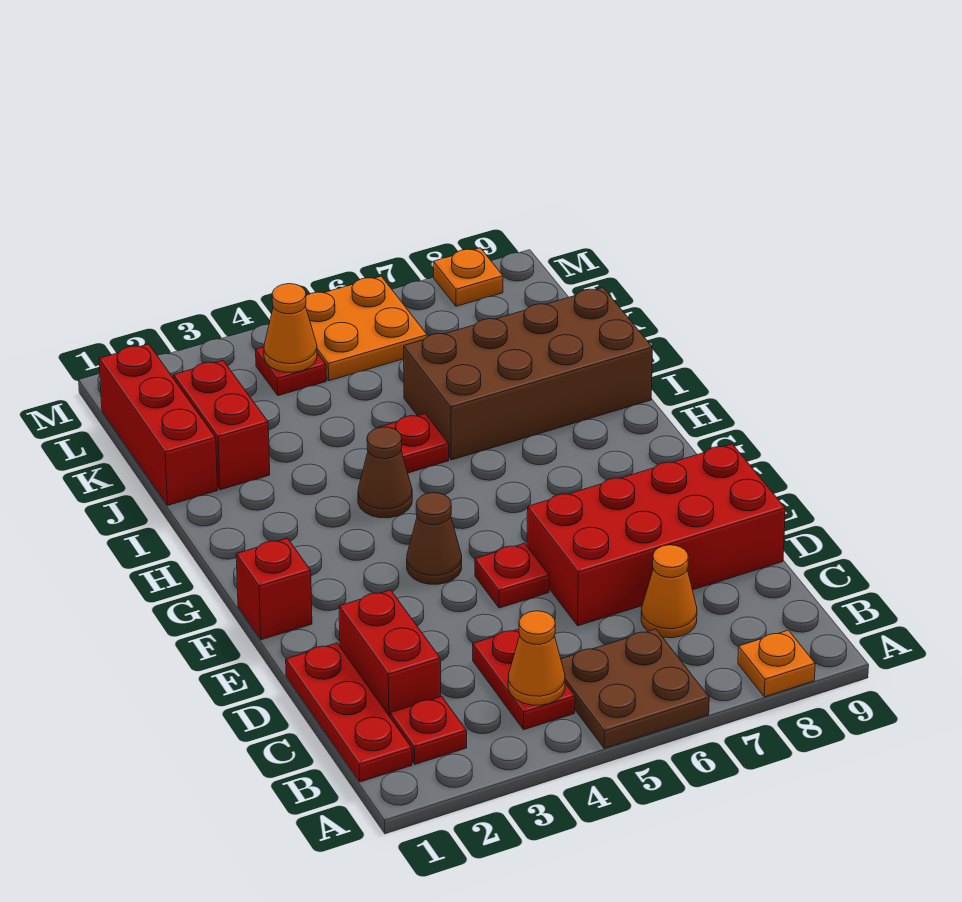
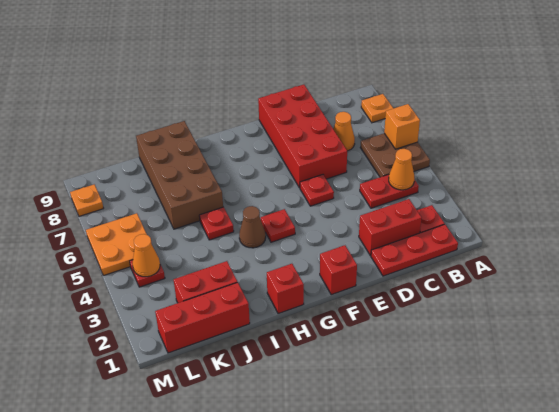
none -> orange 1x1 brick [384,104,420,149]
brown 1x1 cone [407,493,462,584] -> none
none -> red 1x1 plate [261,209,295,242]
none -> red 1x1 brick [267,264,304,314]

